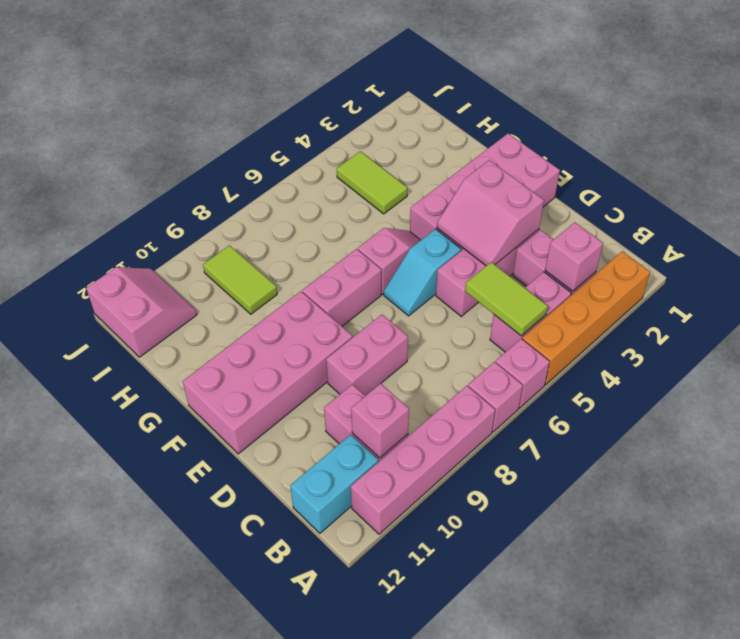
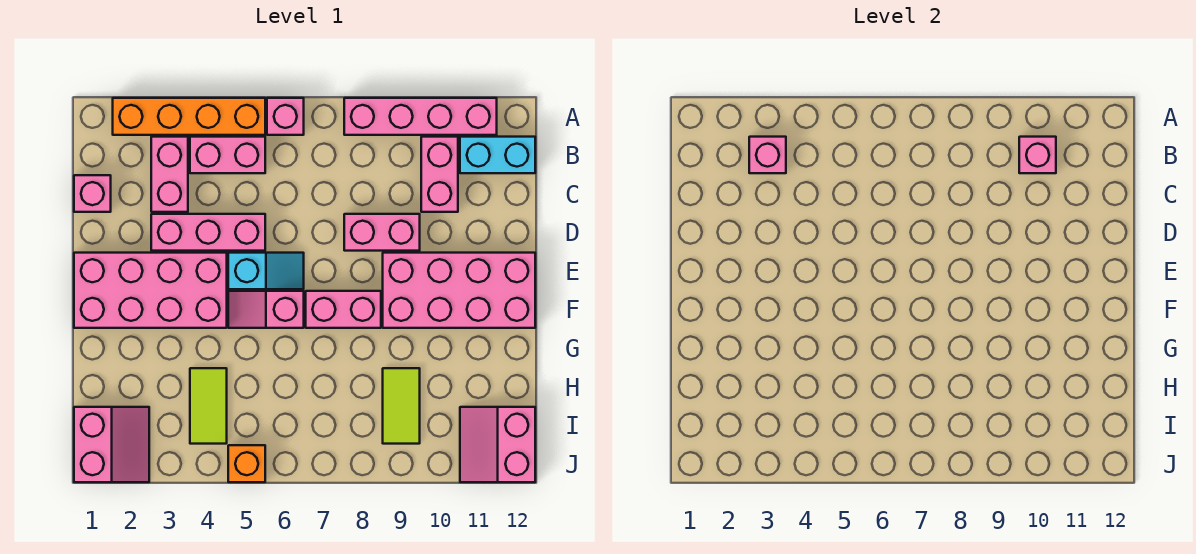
pink 1x1 brick [468,362,523,432] -> pink 1x1 brick moved to [74,175,111,212]
lime 1x2 tile [465,262,548,336] -> none
pink 2x2 slope [437,160,544,266] -> pink 2x2 slope moved to [74,407,149,482]
none -> orange 1x1 brick [228,445,265,482]

